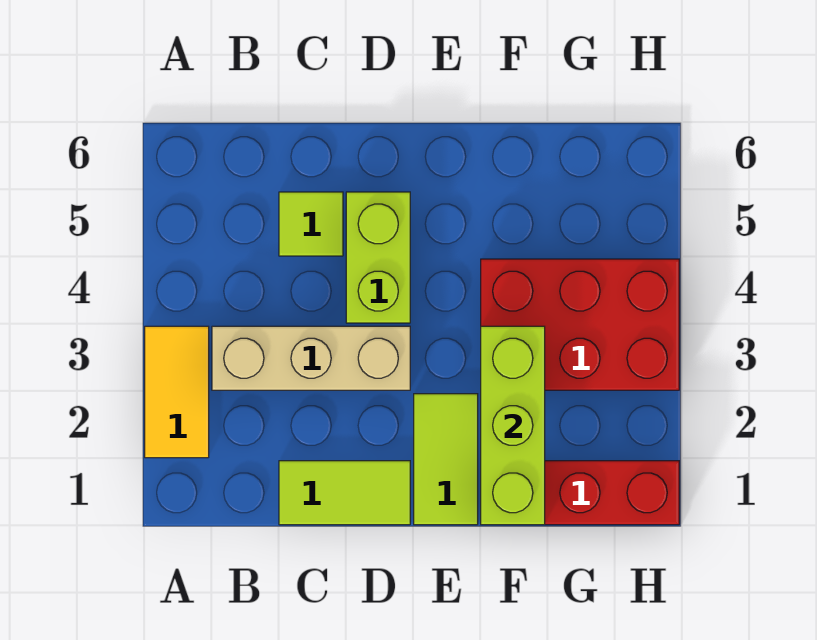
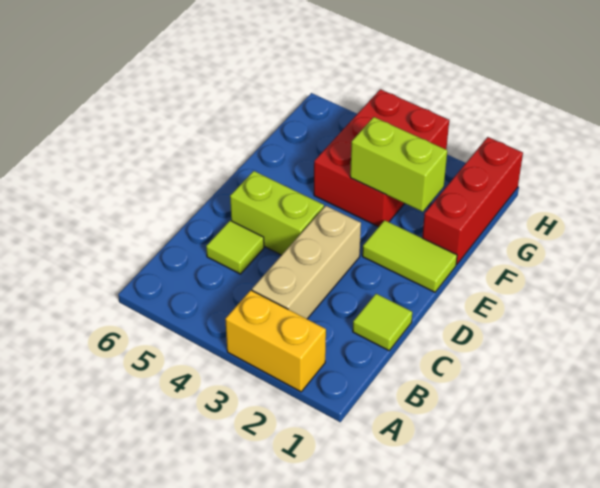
yellow 1x2 tile [145,326,209,458] -> yellow 1x2 brick [225,290,326,392]
lime 1x2 tile [279,461,410,525] -> lime 1x1 tile [353,294,412,351]
lime 1x3 brick [481,326,545,525] -> lime 1x2 brick [350,117,447,212]

